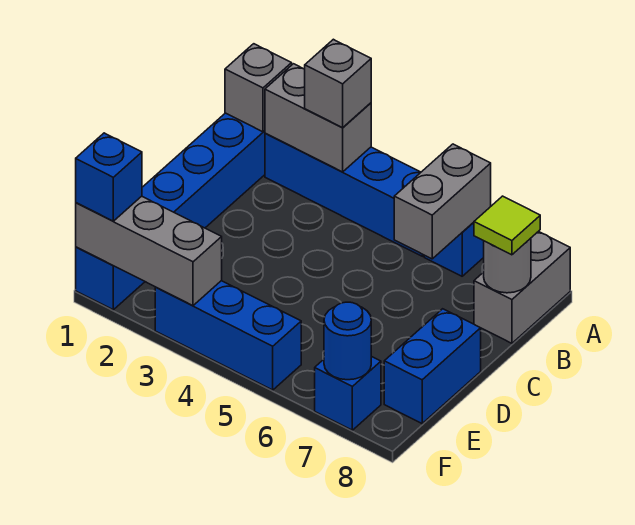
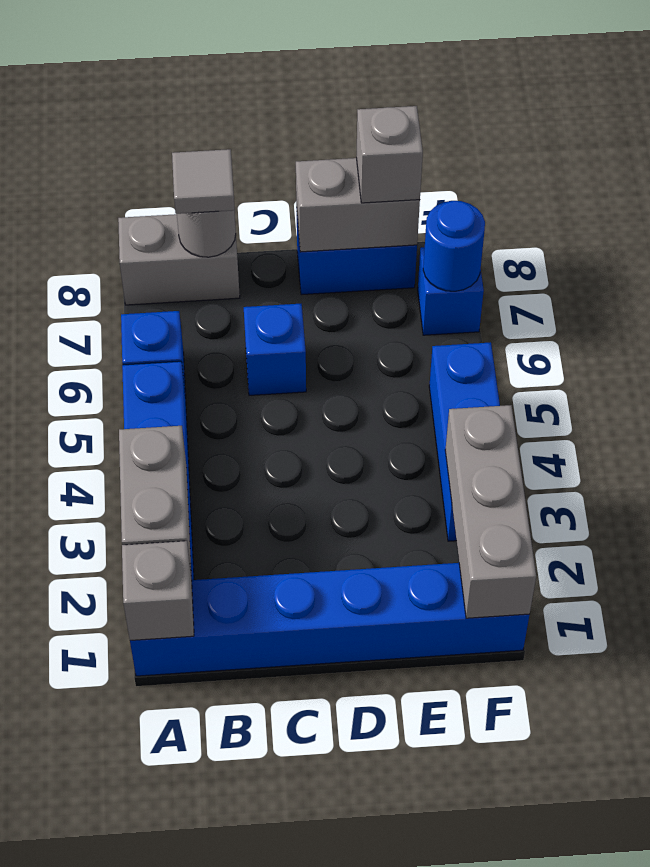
grey 1x1 brick [305,39,371,128] -> grey 1x1 brick moved to [356,106,423,203]
grey 1x2 brick [394,144,491,259] -> grey 1x2 brick moved to [296,158,420,252]
lime 1x1 tile [474,196,540,255] -> grey 1x1 tile [172,149,235,214]
blue 1x1 brick [76,133,142,221] -> blue 1x1 brick moved to [244,304,306,395]

